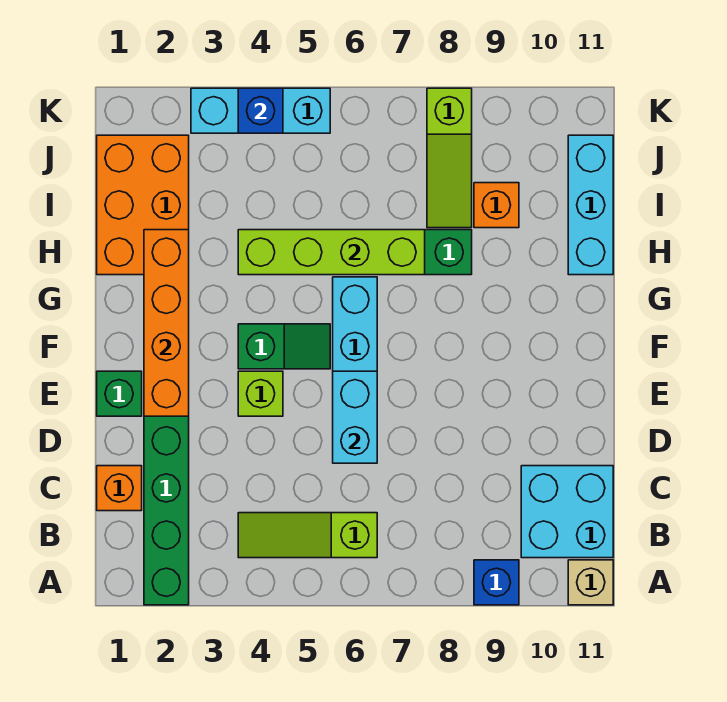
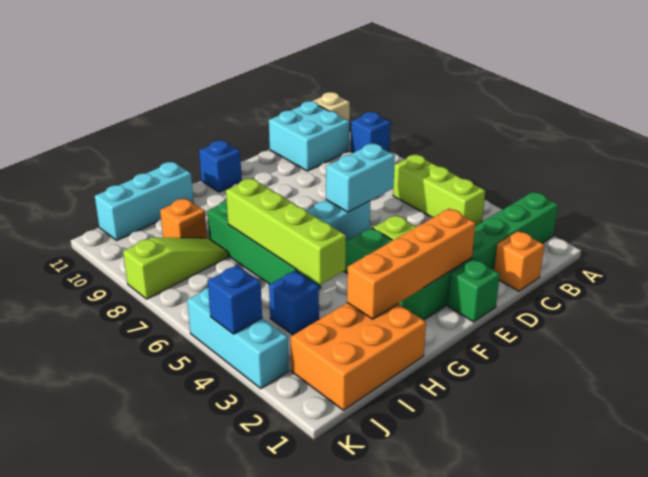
lime 1x3 slope [238,513,377,558] -> lime 1x3 brick [393,155,485,226]
none -> blue 1x1 brick [199,140,242,192]
none -> blue 1x1 brick [269,270,319,335]

